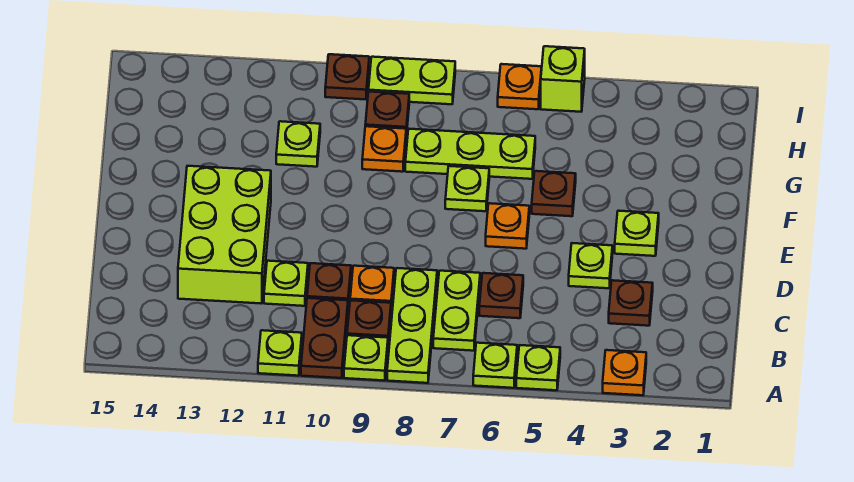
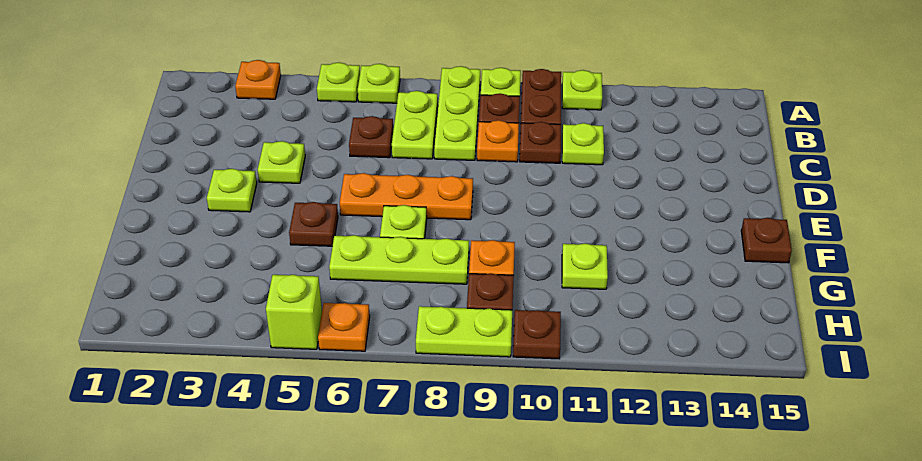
brown 1x1 plate [609,280,653,326] -> brown 1x1 plate moved to [741,218,792,263]
lime 2x3 brick [178,166,271,304] -> none
orange 1x1 plate [486,203,529,249] -> orange 1x3 plate [340,173,473,220]

